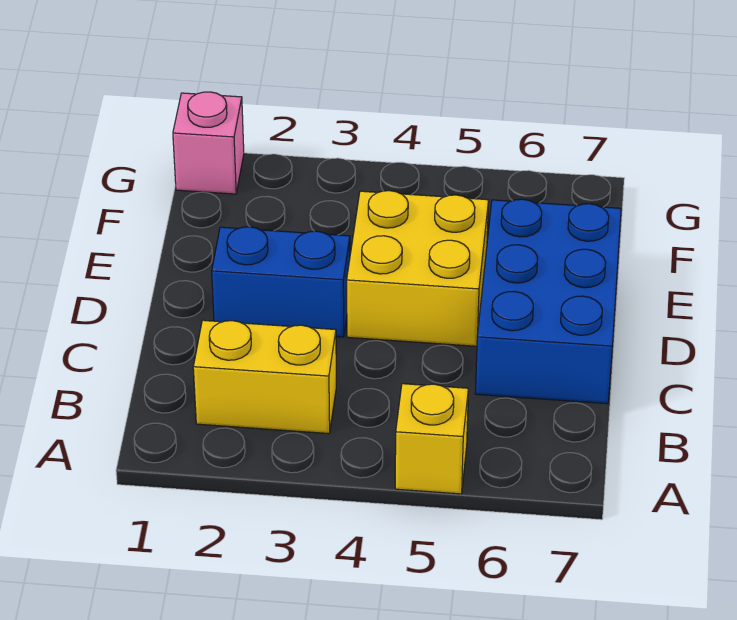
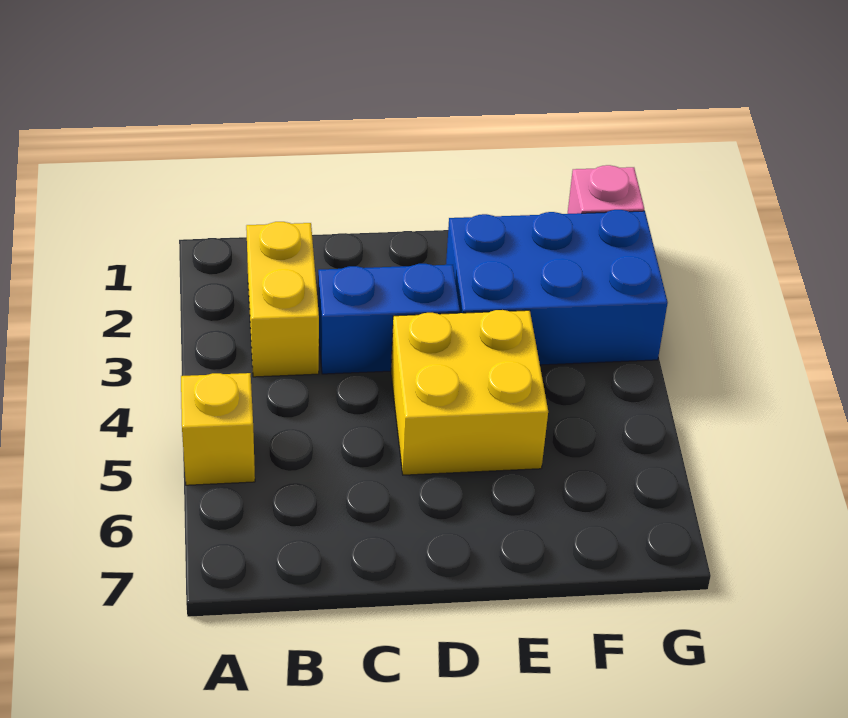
blue 2x3 brick [475,199,621,404] -> blue 2x3 brick moved to [446,210,668,365]
blue 1x2 brick [212,227,350,337] -> blue 1x2 brick turned to [318,264,460,374]

